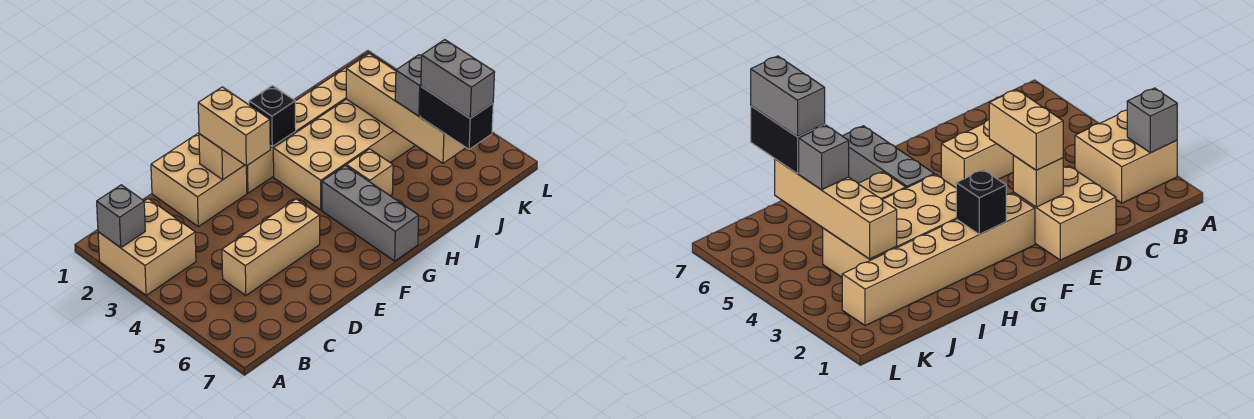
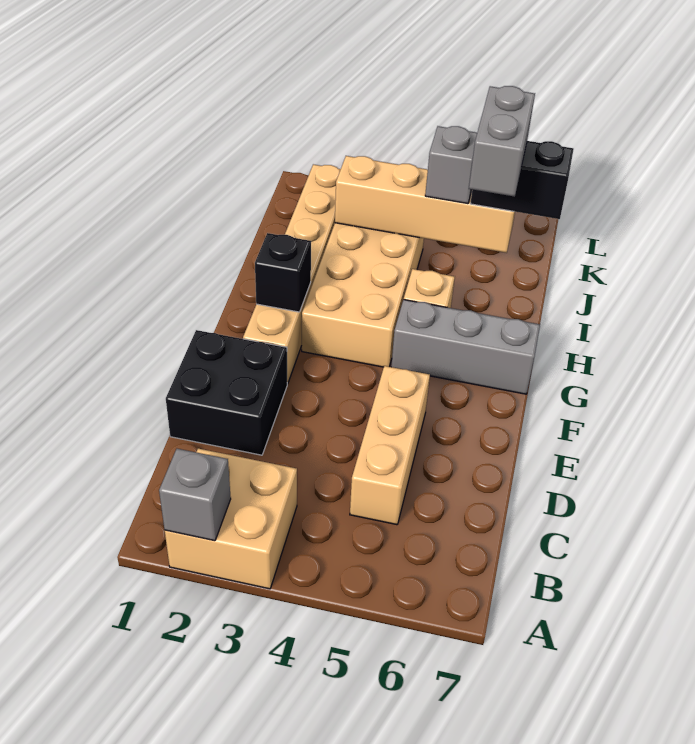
tan 2x2 brick [151,133,247,227] -> black 2x2 brick [166,330,287,455]
tan 1x1 brick [199,134,244,180] -> none
tan 1x2 brick [198,87,270,166] -> none
grey 1x2 brick [421,40,495,118] -> grey 1x2 brick turned to [469,86,535,197]

